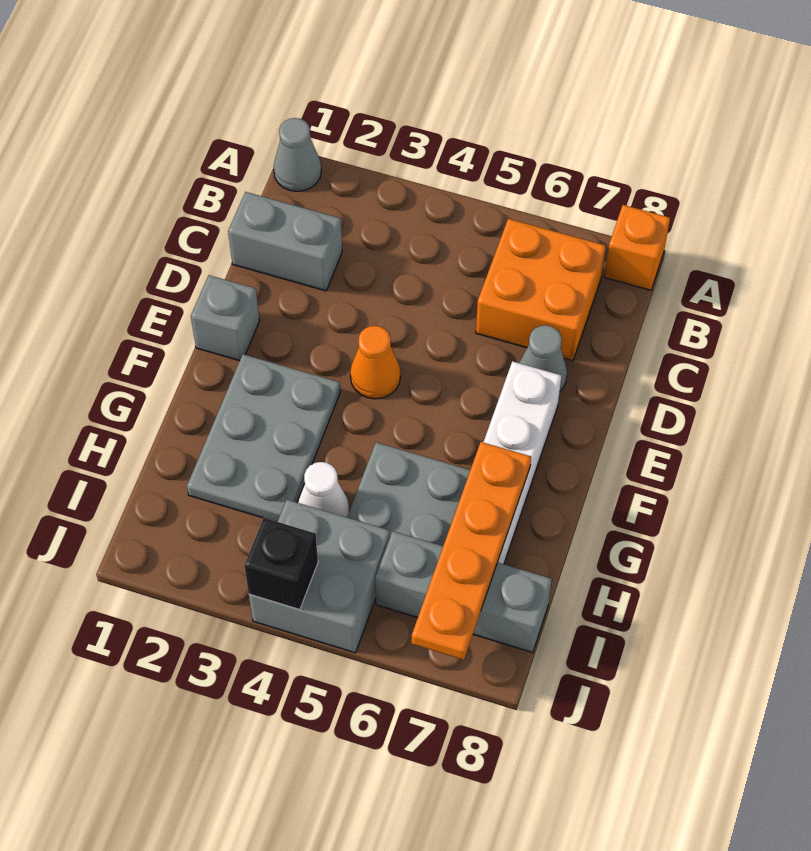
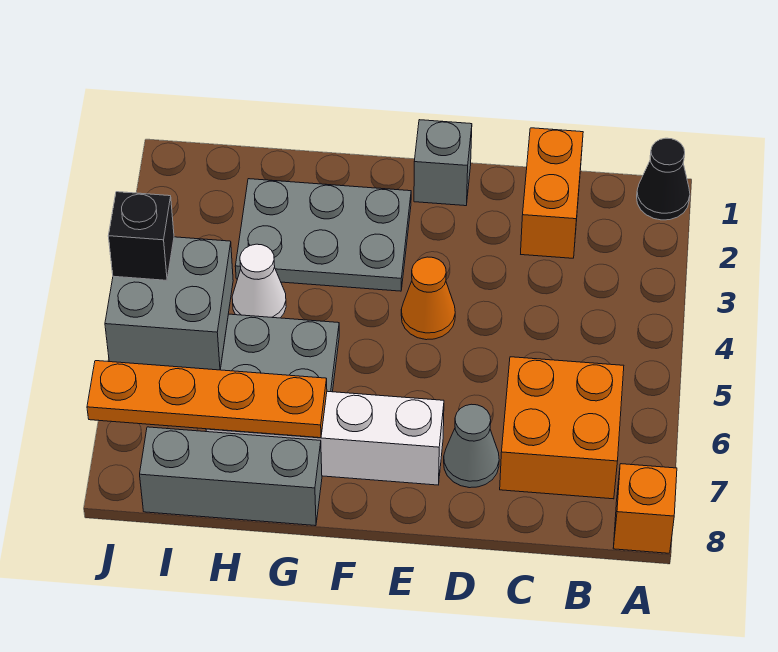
grey 1x1 cone [274,118,321,191] -> black 1x1 cone [637,138,690,220]
grey 1x2 brick [228,192,342,291] -> orange 1x2 brick [521,128,583,258]
grey 1x3 brick [375,531,552,653] -> grey 1x3 brick turned to [140,427,322,526]

